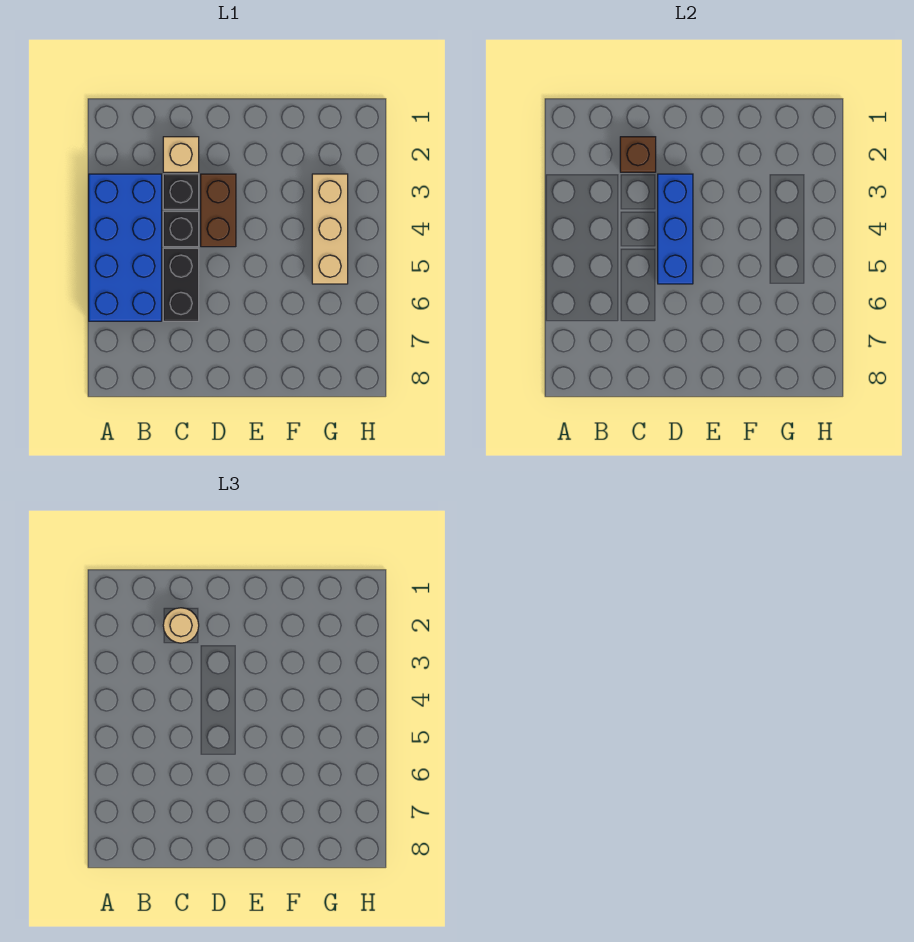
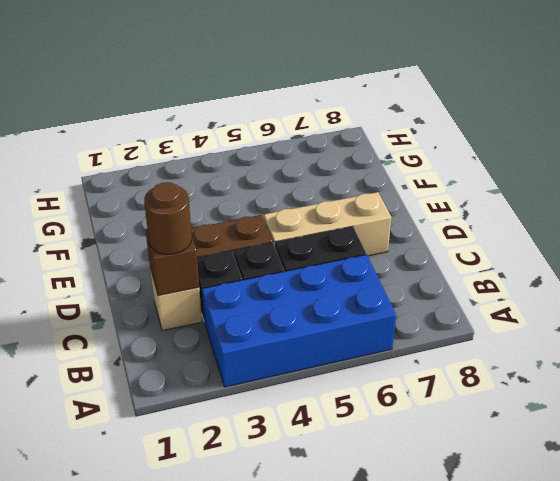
tan 1x1 round brick [163,608,199,643] -> brown 1x1 round brick [144,182,192,254]
blue 1x3 brick [658,174,693,284] -> none
tan 1x3 brick [312,174,348,284] -> tan 1x3 brick moved to [264,192,391,256]

